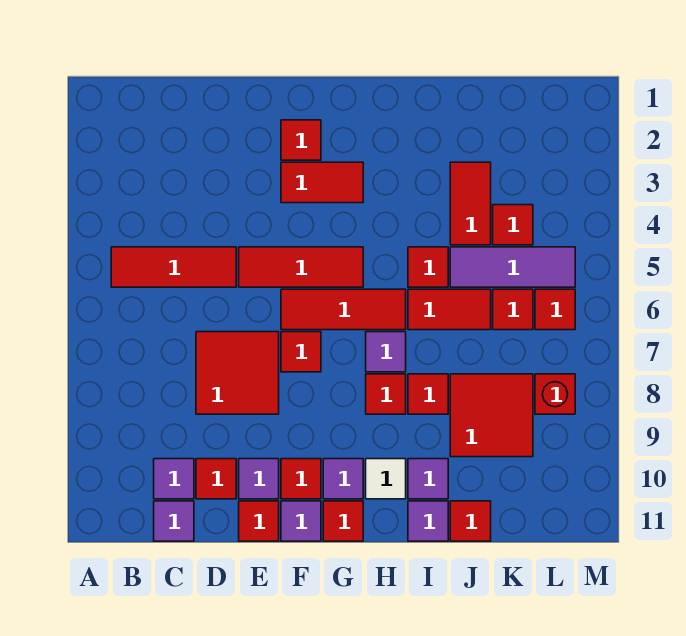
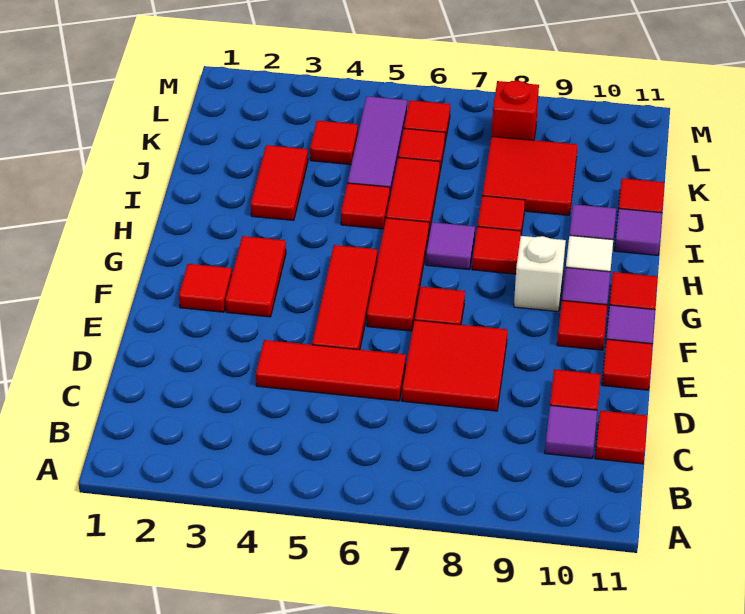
red 1x3 tile [111,247,236,287] -> red 1x3 tile turned to [256,340,406,401]
purple 1x1 tile [154,501,194,541] -> red 1x1 tile [595,411,647,464]
purple 1x1 tile [239,459,279,499] -> none
none -> white 1x1 brick [514,236,566,311]
red 1x2 tile [450,162,491,245] -> red 1x2 tile turned to [251,145,308,220]

